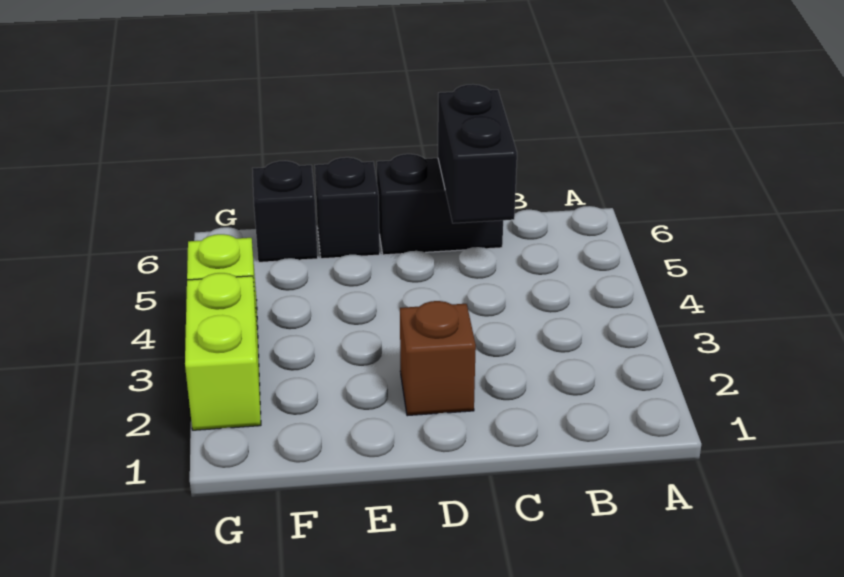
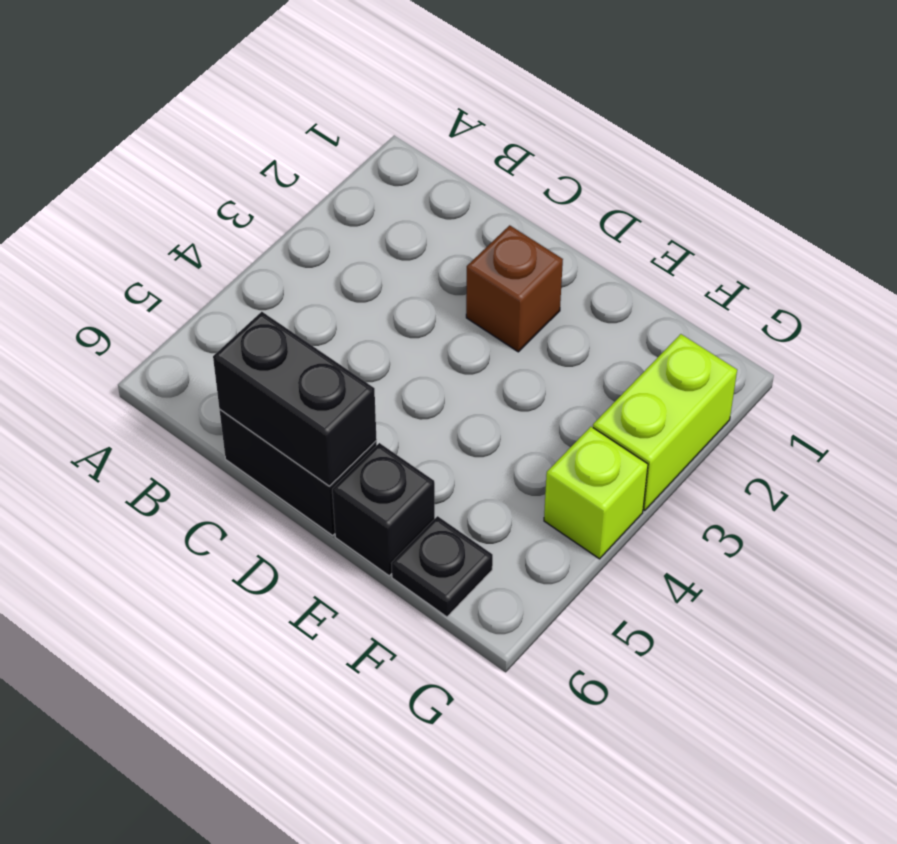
black 1x2 brick [438,84,517,223] -> black 1x2 brick turned to [213,312,377,486]
black 1x1 brick [252,161,318,262] -> black 1x1 plate [391,516,493,617]

